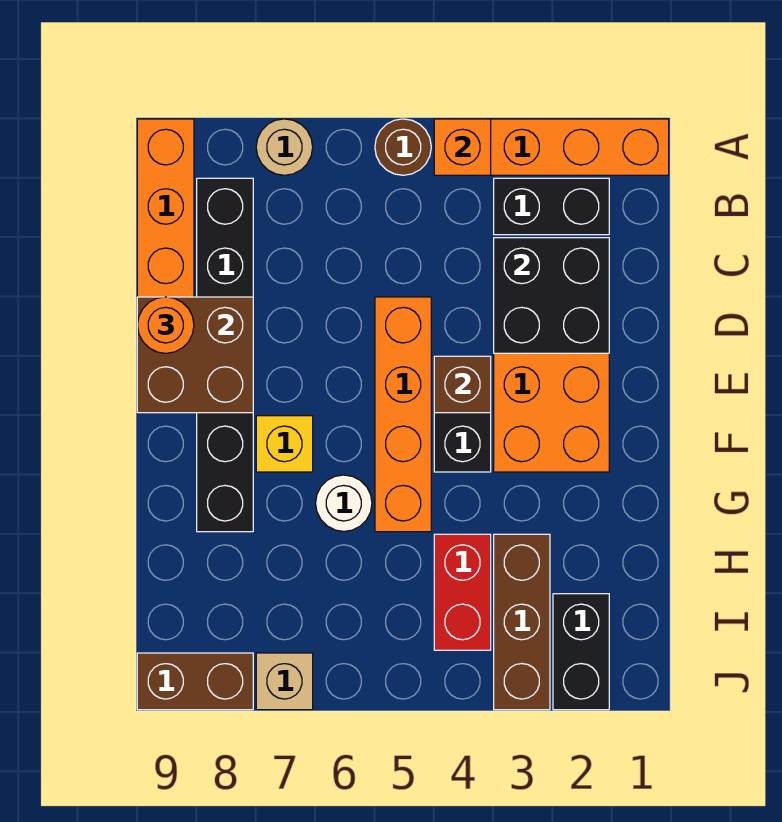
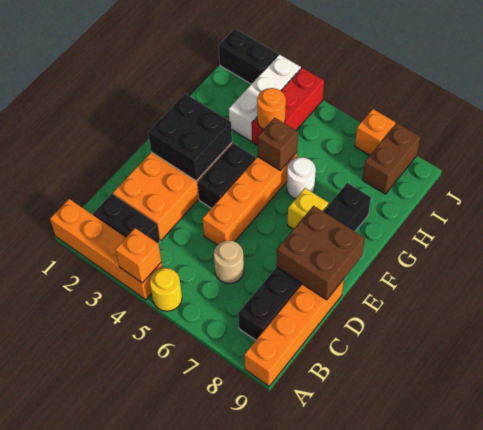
brown 1x1 round brick [375,119,431,175] -> yellow 1x1 round brick [150,268,182,311]
tan 1x1 round brick [256,119,313,175] -> tan 1x1 round brick moved to [214,241,244,284]
black 2x2 brick [494,238,609,353] -> black 2x2 brick moved to [148,94,232,181]
orange 1x1 round brick [137,297,194,353] -> orange 1x1 round brick moved to [257,88,286,130]
brown 1x1 brick [434,356,491,413] -> brown 1x1 brick moved to [257,118,298,171]
brown 1x3 brick [494,534,550,710] -> white 1x3 brick [229,54,301,141]
red 1x2 brick [434,534,491,650] -> red 1x3 brick [252,68,324,145]
black 1x2 brick [553,594,609,710] -> black 1x2 brick turned to [219,29,278,84]
tan 1x1 brick [256,653,313,710] -> orange 1x1 brick [355,109,396,155]
brown 1x2 brick [137,653,253,710] -> brown 1x2 brick turned to [362,123,420,194]

